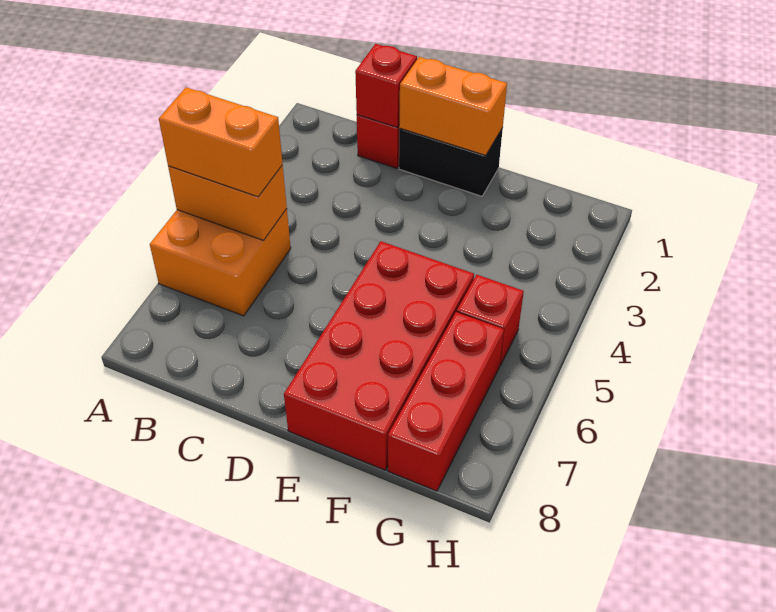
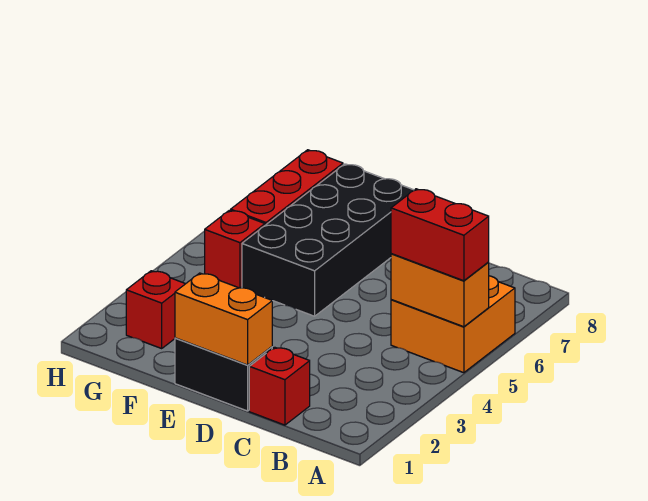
orange 1x2 brick [159,87,283,197] -> red 1x2 brick [391,189,489,281]
red 1x1 brick [355,44,417,127] -> red 1x1 brick moved to [126,271,185,348]
red 2x4 brick [284,241,474,470] -> black 2x4 brick [242,164,414,316]

